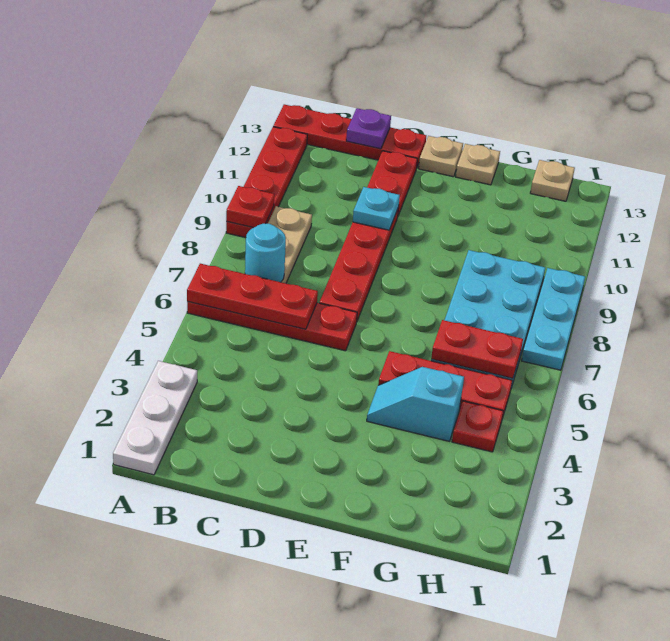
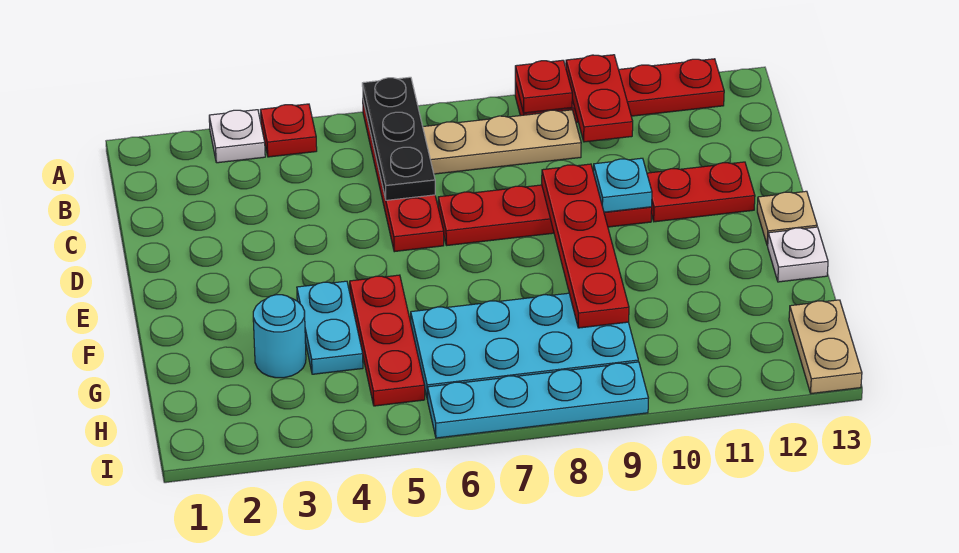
white 1x3 plate [113,361,197,475] -> white 1x1 plate [209,110,265,163]
red 1x3 plate [187,264,318,329] -> black 1x3 plate [362,77,435,200]
red 1x4 plate [273,104,426,167] -> red 1x4 plate moved to [542,164,629,328]
cyan 1x1 round brick [245,224,286,282] -> cyan 1x1 round brick moved to [253,295,306,378]
purple 1x1 plate [346,108,391,149] -> none
cyan 1x2 slope [367,367,464,441] -> cyan 1x2 plate [297,281,363,374]
tan 1x1 plate [456,144,500,185] -> white 1x1 plate [768,227,828,282]
red 1x2 plate [431,320,523,378] -> red 1x2 plate moved to [566,55,633,142]
red 1x1 plate [452,401,503,452] -> red 1x1 plate moved to [261,104,317,157]
tan 1x1 plate [530,160,575,201] -> tan 1x2 plate [789,300,862,394]
cyan 1x3 plate [522,268,585,370] -> cyan 1x4 plate [427,362,648,438]

